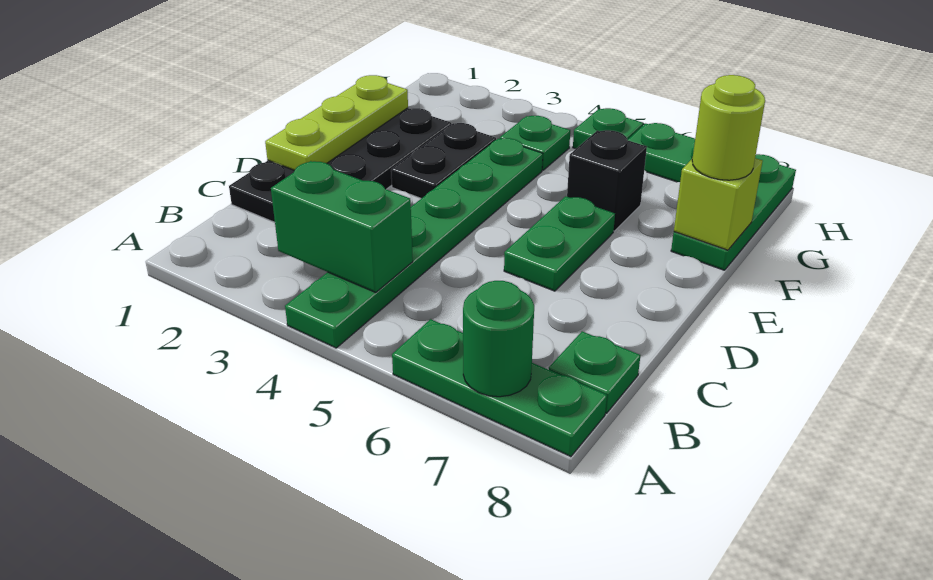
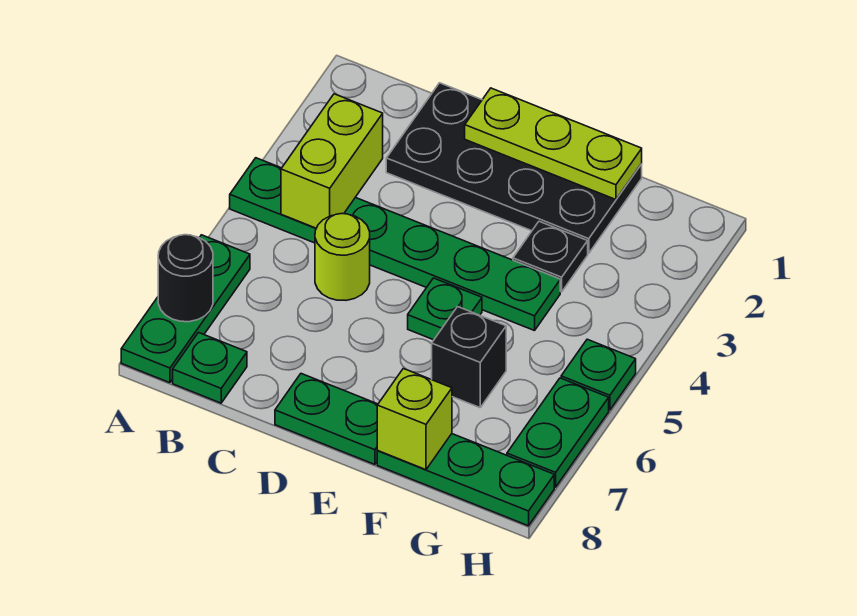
green 1x1 round brick [463,281,534,397] -> black 1x1 round brick [158,235,213,322]
green 1x2 brick [271,161,413,292] -> lime 1x2 brick [281,94,383,228]
green 1x2 plate [504,196,615,291] -> green 1x2 plate moved to [275,374,378,464]
black 1x2 plate [391,123,496,199] -> black 1x1 plate [513,221,588,292]
lime 1x1 round brick [692,75,765,180] -> lime 1x1 round brick moved to [315,214,370,300]
green 1x1 plate [500,116,570,170] -> green 1x1 plate moved to [408,278,482,340]

